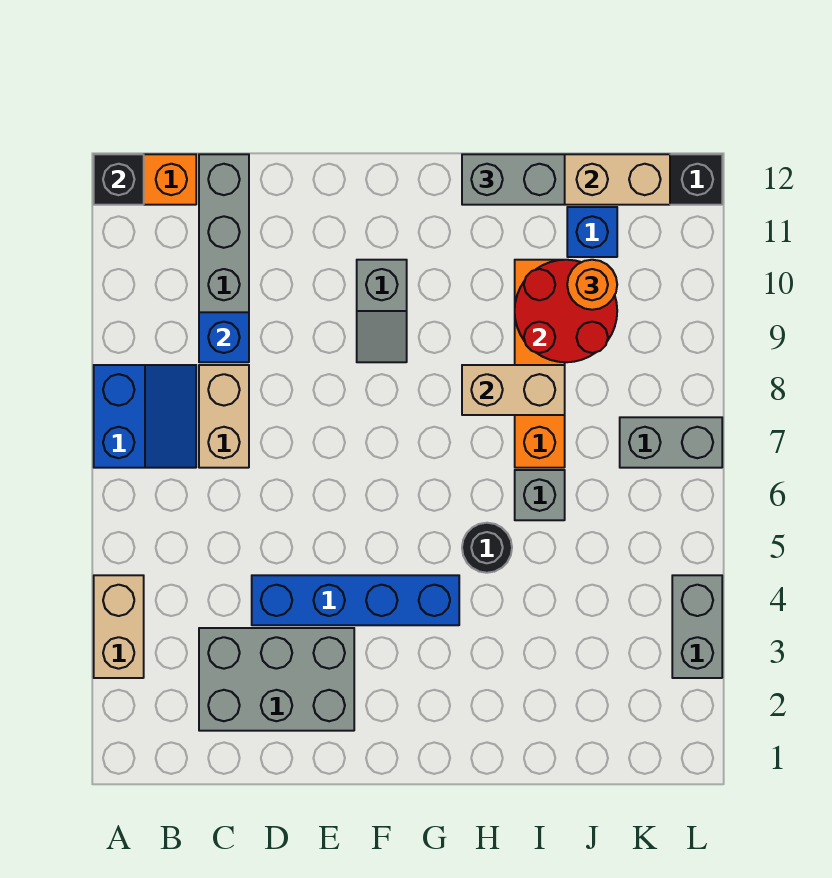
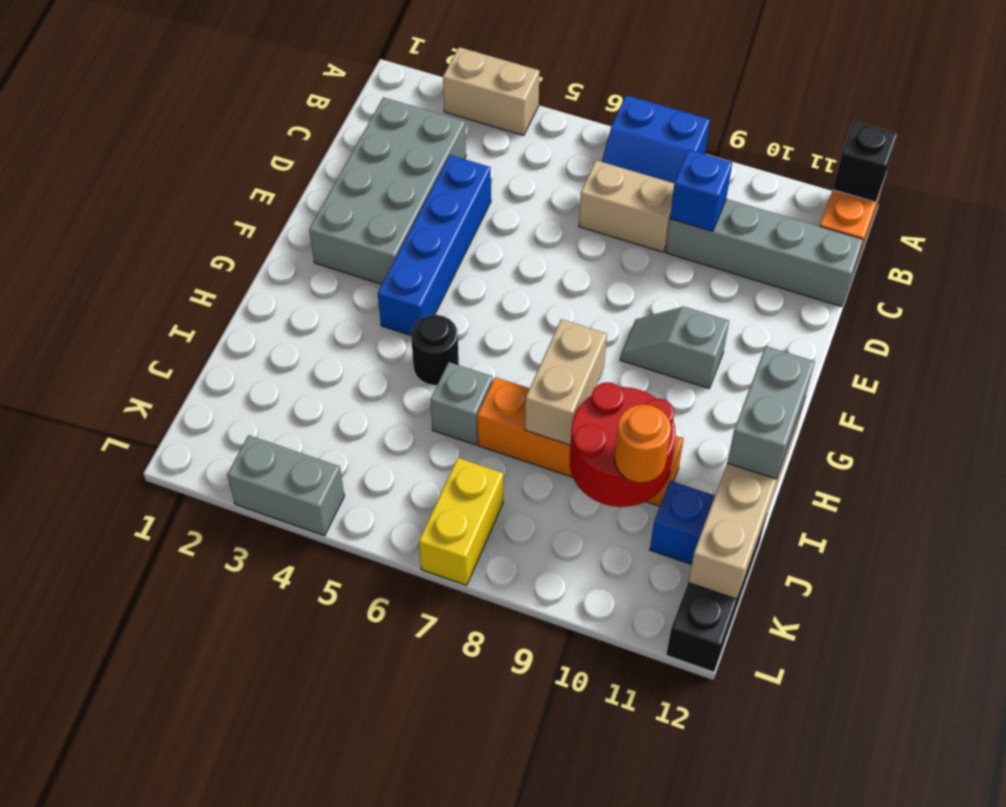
grey 2x3 brick [199,628,354,731] -> grey 2x4 brick [309,97,466,284]
grey 1x2 brick [620,417,722,468] -> yellow 1x2 brick [419,458,503,585]

